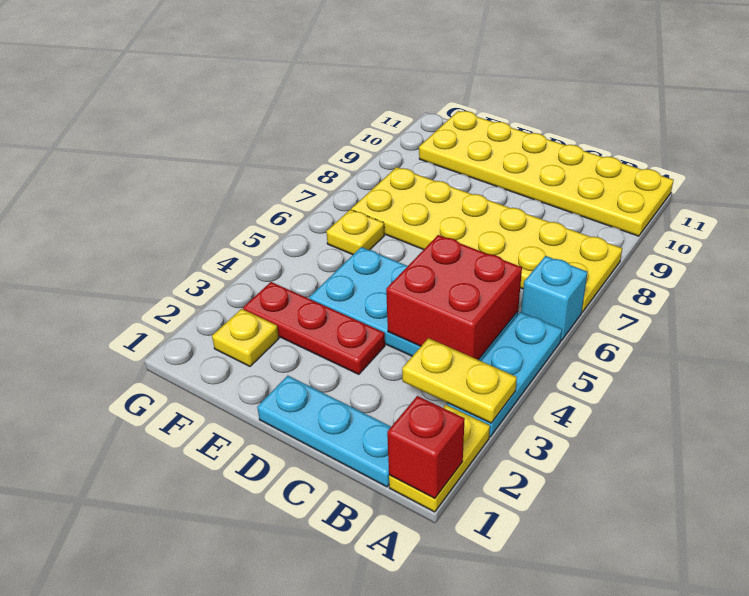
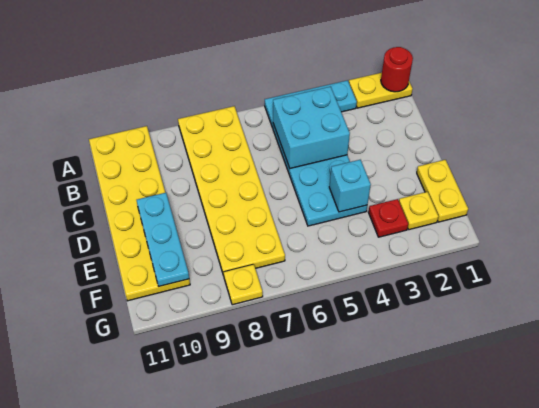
red 1x1 brick [387,396,465,499] -> red 1x1 round brick [381,47,413,92]
yellow 1x2 plate [402,338,517,423] -> yellow 1x2 plate moved to [417,160,468,222]
cyan 1x1 brick [521,256,588,341] -> cyan 1x1 brick moved to [329,160,371,212]
cyan 1x3 plate [257,376,391,487] -> cyan 1x3 plate moved to [137,193,189,286]
red 2x2 brick [386,235,522,360] -> cyan 2x2 brick [273,87,350,168]
red 1x3 plate [243,282,385,374] -> red 1x1 plate [368,199,408,237]
yellow 1x1 plate [326,210,384,255] -> yellow 1x1 plate moved to [224,264,263,305]

